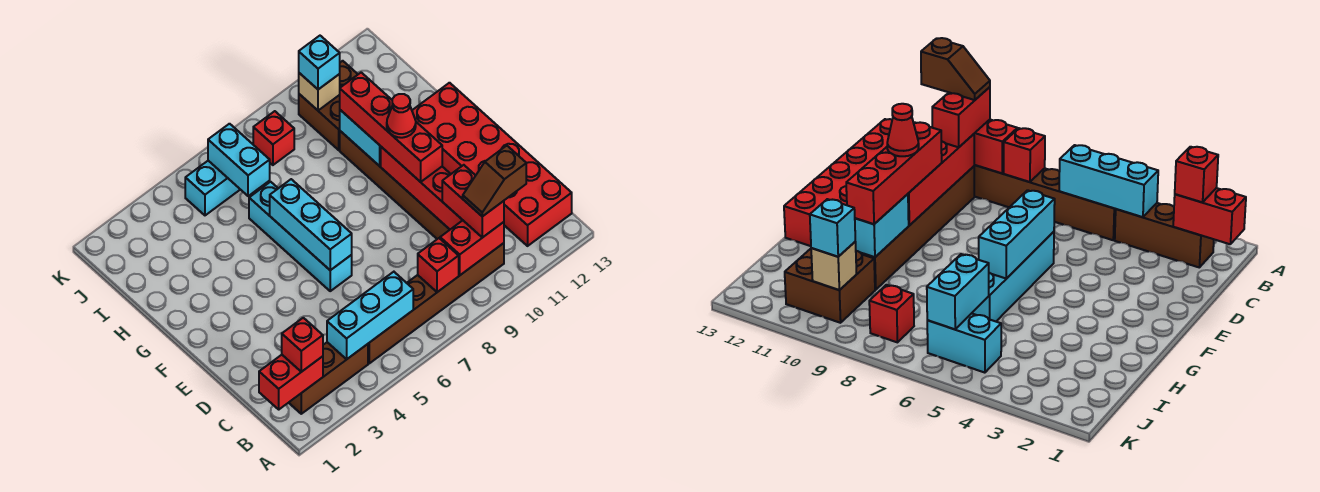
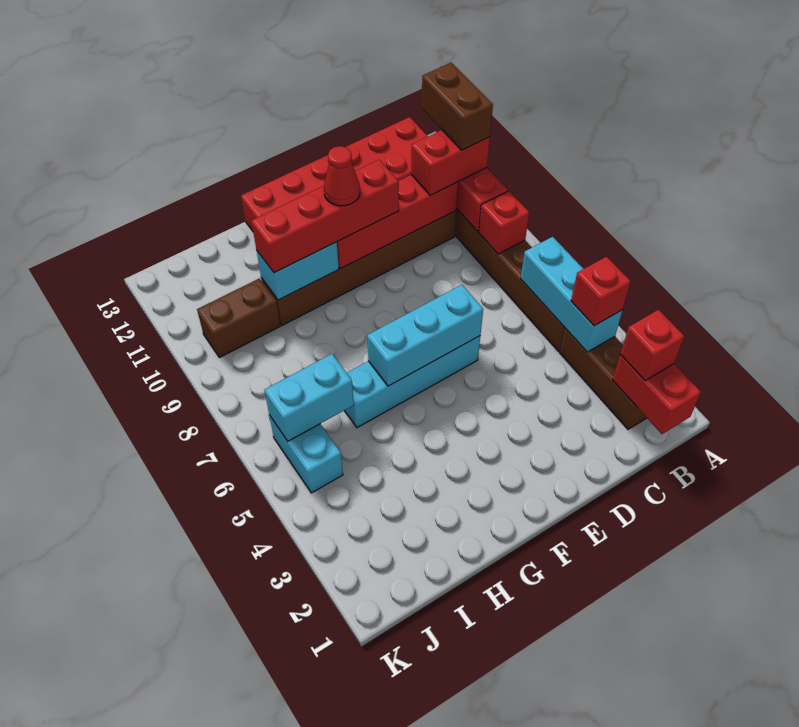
brown 1x2 slope [463,146,526,216] -> brown 1x2 brick [422,63,493,150]
brown 2x2 brick [299,61,358,150] -> brown 1x2 brick [197,278,280,358]
red 1x1 brick [253,111,294,165] -> red 1x1 brick moved to [571,257,631,326]
tan 1x1 brick [299,73,340,110] -> none
cyan 1x1 brick [299,36,340,89] -> none

